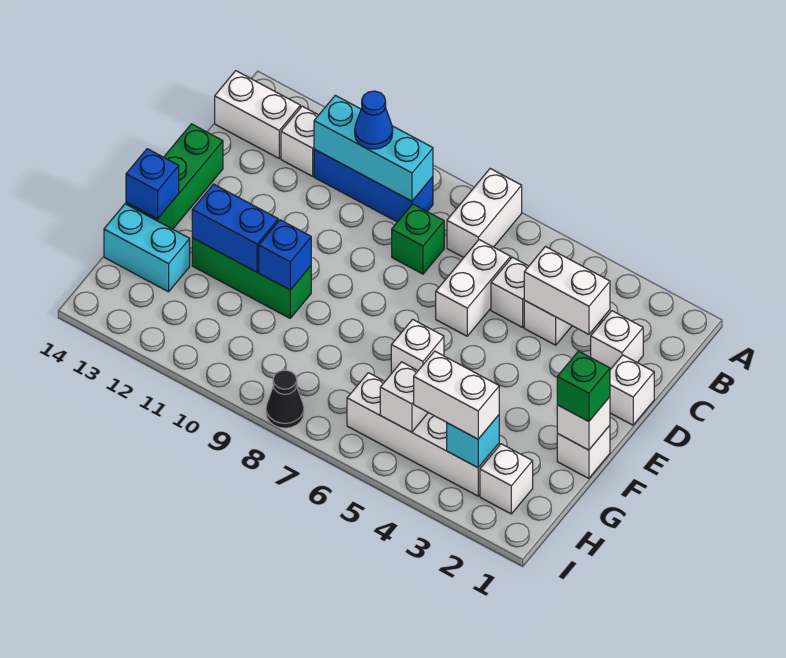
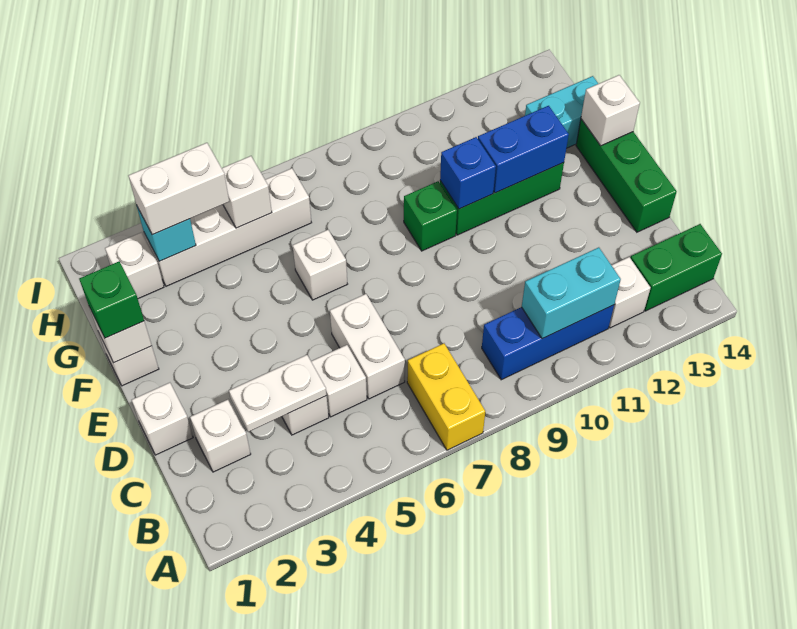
white 1x2 brick [447,169,522,257] -> yellow 1x2 brick [407,343,485,450]
cyan 1x3 brick [314,95,433,201] -> cyan 1x2 brick [522,247,621,339]
blue 1x1 cone [355,91,393,149] -> none
white 1x2 brick [215,71,300,158] -> green 1x2 brick [631,224,722,311]
white 1x2 brick [524,247,610,334] -> white 1x2 plate [229,355,327,432]
green 1x1 brick [392,204,444,274] -> green 1x1 brick moved to [404,181,457,251]
blue 1x1 brick [126,149,179,219] -> white 1x1 brick [581,75,640,146]
black 1x1 cone [266,370,304,428] -> none

